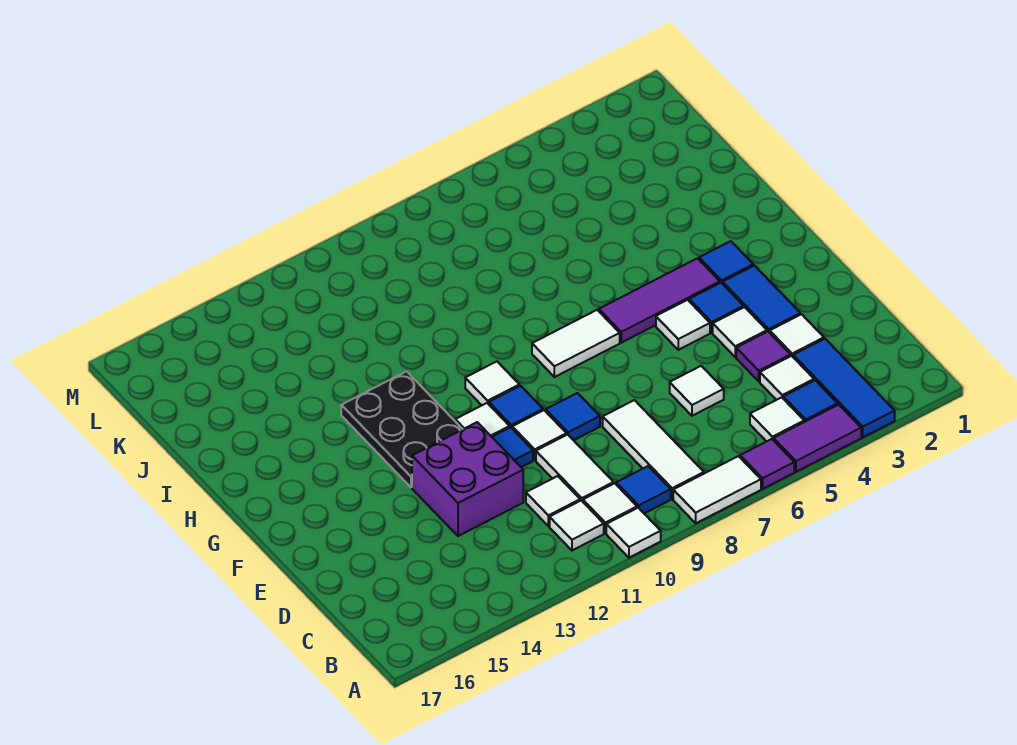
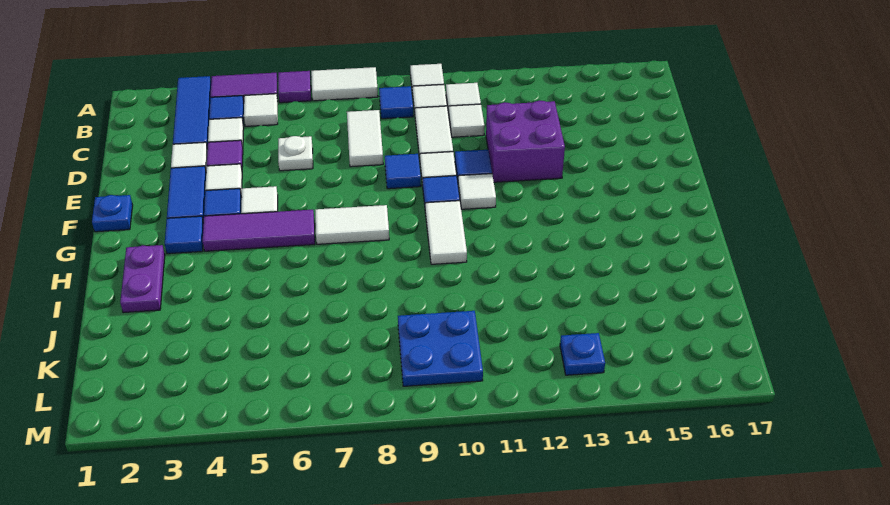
white 1x3 tile [603,400,704,499] -> white 1x2 tile [347,110,383,167]
white 1x1 tile [670,366,724,416] -> white 1x1 plate [278,136,313,171]
none -> blue 1x1 plate [92,195,133,232]
black 2x3 plate [341,371,463,487] -> none
white 1x1 tile [465,362,519,405] -> white 1x2 tile [425,201,467,264]
none -> purple 1x2 plate [120,245,165,313]
none -> blue 2x2 plate [398,311,483,386]
none -> blue 1x1 plate [560,333,605,375]

